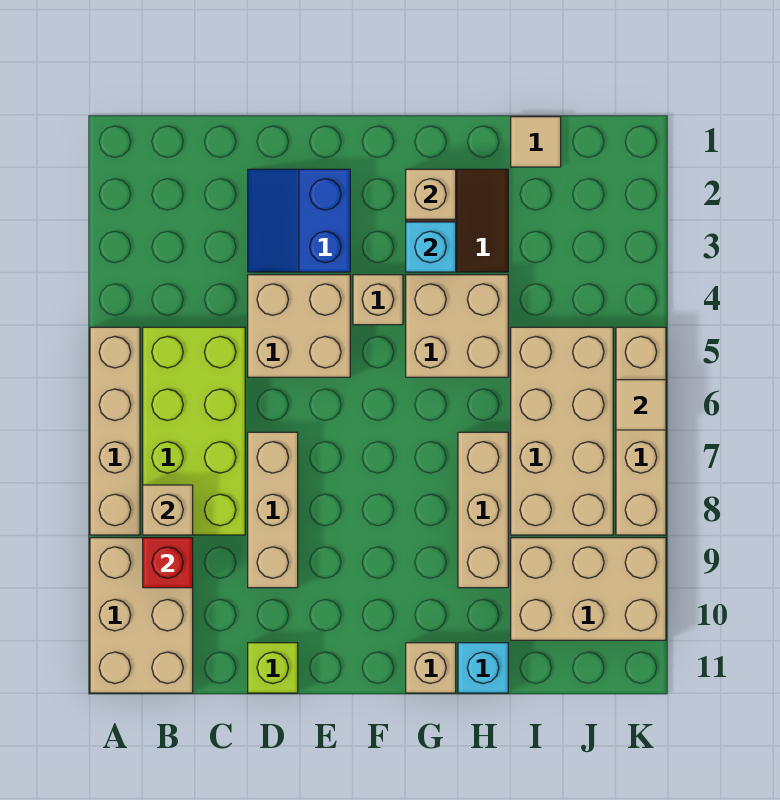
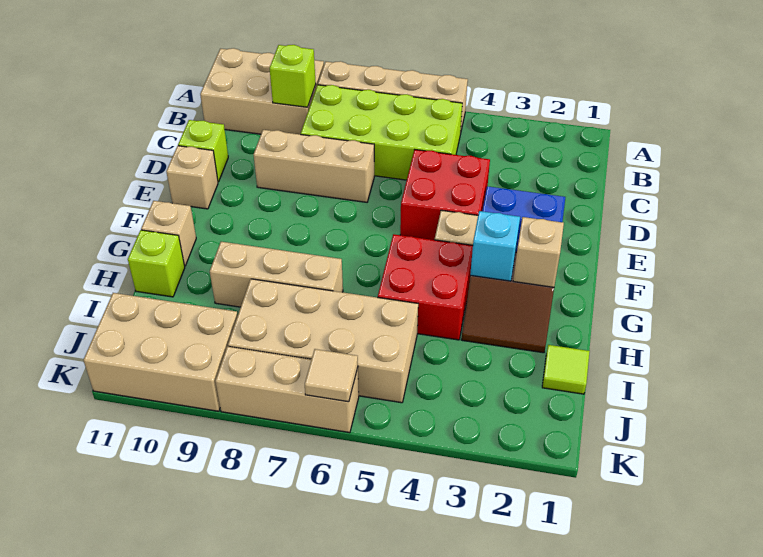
tan 1x1 brick [143,485,193,535] -> tan 1x1 brick moved to [166,146,218,209]
red 1x1 brick [143,538,193,588] -> lime 1x1 brick [270,45,316,107]
tan 2x2 brick [248,275,350,377] -> red 2x2 brick [400,150,490,240]
tan 2x2 brick [406,275,508,377] -> red 2x2 brick [378,234,473,340]
cyan 1x1 brick [458,643,508,693] -> lime 1x1 brick [128,230,185,297]
tan 1x1 tile [511,117,561,167] -> lime 1x1 tile [542,345,590,394]
tan 2x3 brick [511,538,666,640] -> tan 2x3 brick turned to [84,293,238,411]
tan 1x4 brick [616,327,666,535] -> tan 1x3 brick [215,346,359,433]

